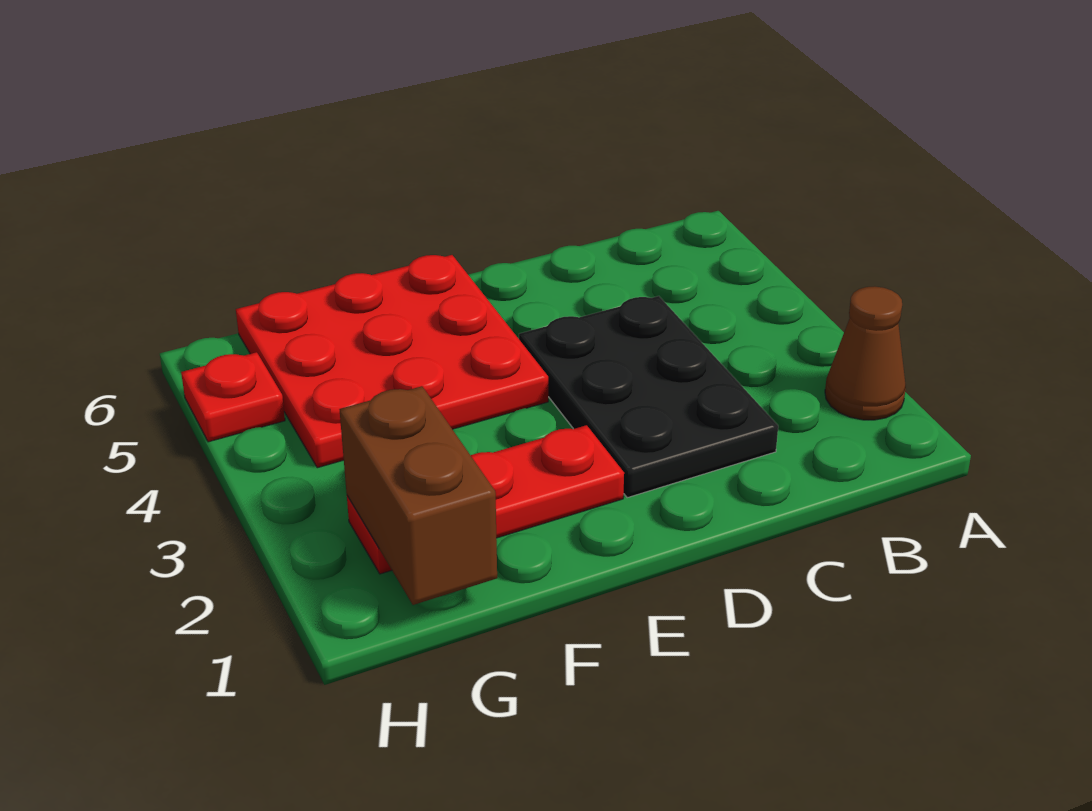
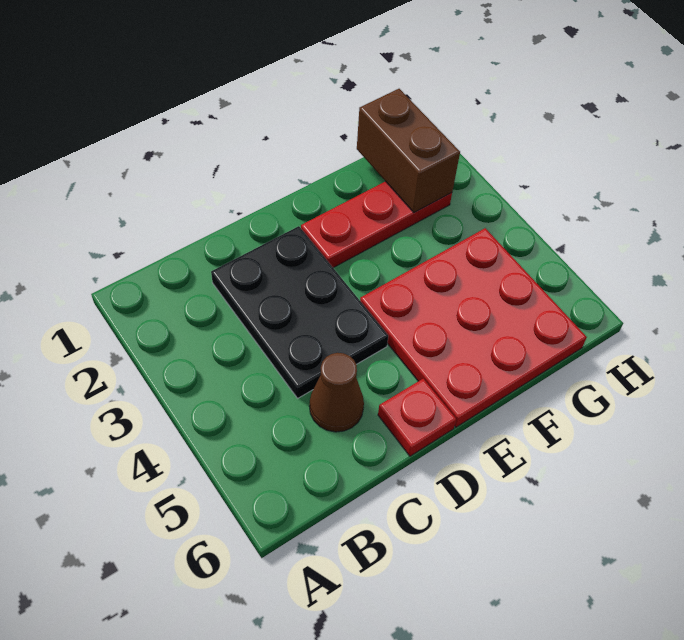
brown 1x1 cone [825,286,906,420] -> brown 1x1 cone moved to [309,353,364,432]
red 1x1 plate [181,352,285,442] -> red 1x1 plate moved to [378,379,456,456]

